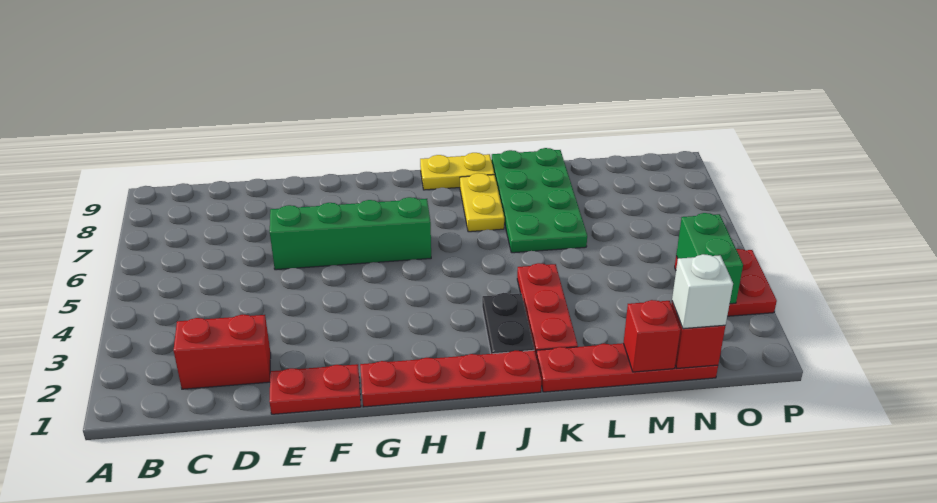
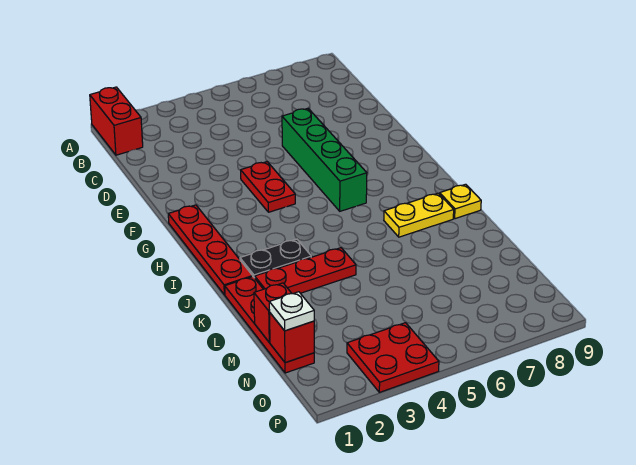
red 1x2 brick [173,315,271,389] -> red 1x2 brick moved to [90,87,143,155]
red 1x2 plate [269,364,361,414] -> red 1x2 plate moved to [241,162,295,212]
yellow 1x2 plate [420,153,494,190] -> yellow 1x1 plate [440,184,481,219]
green 2x4 plate [491,148,587,253] -> none
white 1x1 brick [672,254,733,329] -> white 1x1 plate [269,292,314,331]
green 1x2 brick [676,213,743,304] -> none

